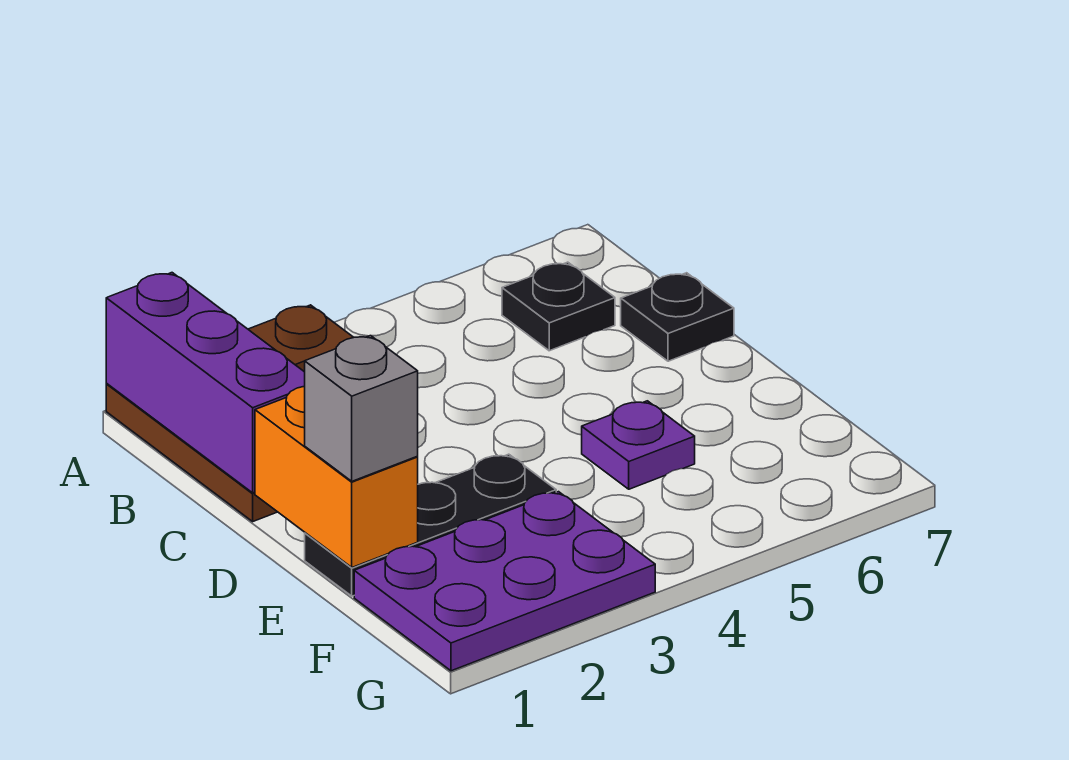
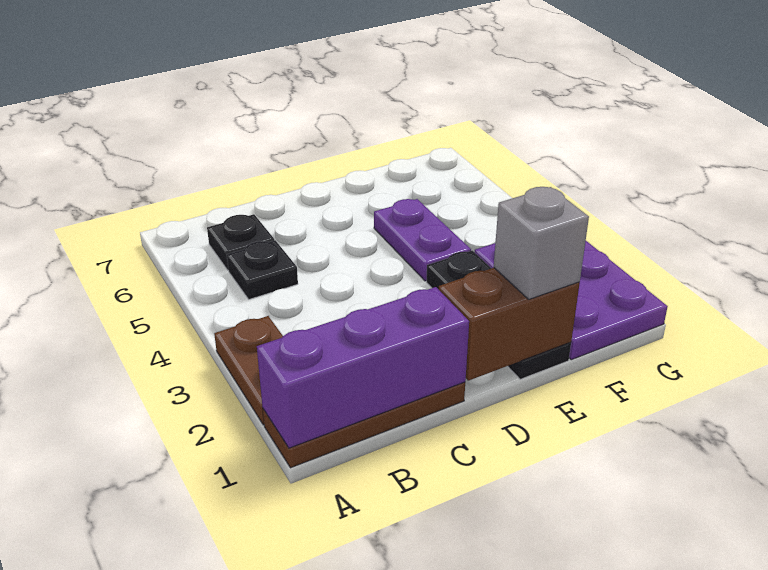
black 1x1 plate [621,273,734,361] -> black 1x1 plate moved to [227,240,298,299]
orange 1x2 brick [255,386,418,567] -> brown 1x2 brick [439,268,580,381]
purple 1x1 plate [582,401,695,489] -> purple 1x2 plate [374,199,471,281]

